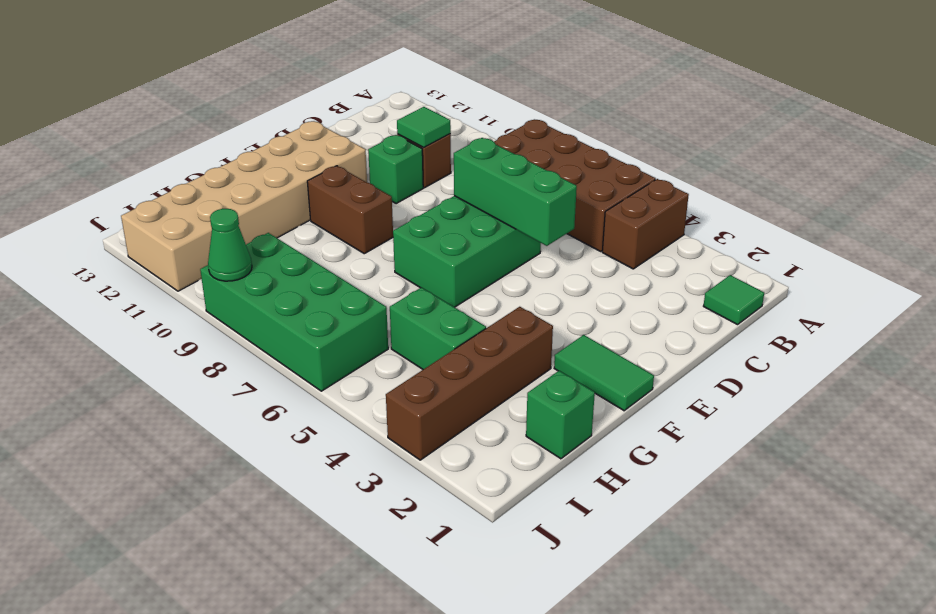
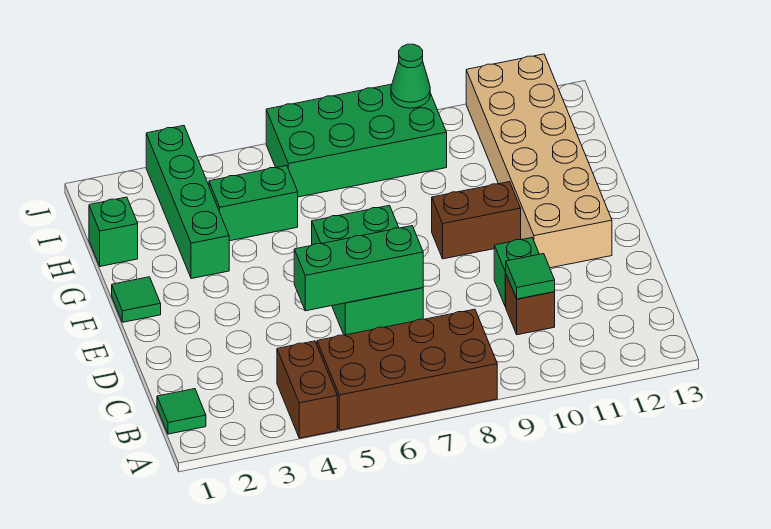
green 1x2 tile [554,335,654,411] -> green 1x1 tile [112,277,161,322]
brown 1x4 brick [386,307,553,460] -> green 1x4 brick [146,126,229,279]

